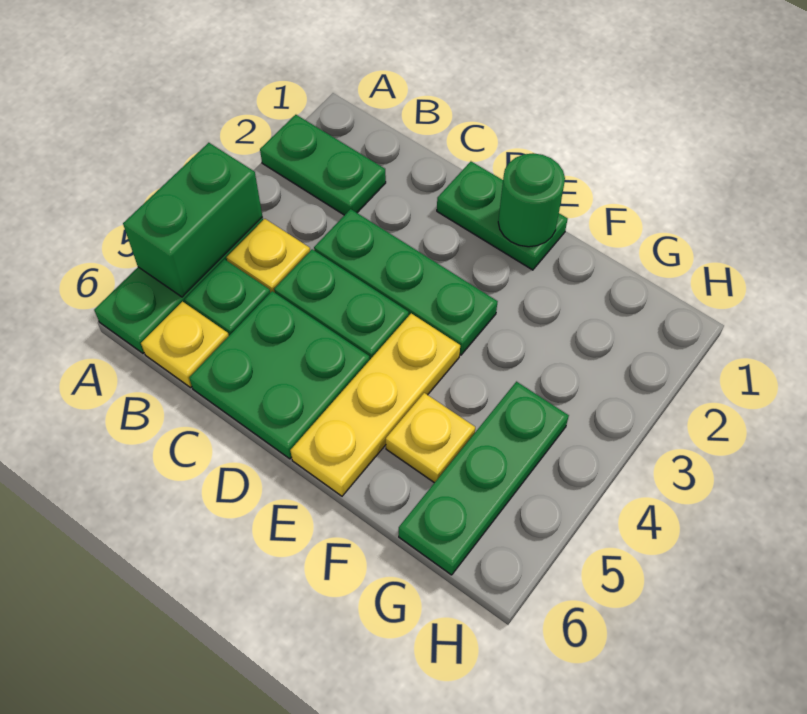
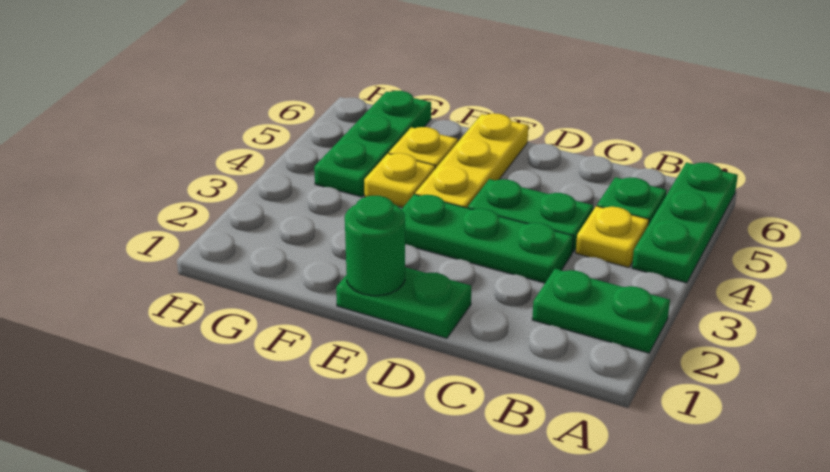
green 1x2 brick [123,143,262,297] -> none
yellow 1x1 plate [141,302,229,388] -> yellow 1x1 plate moved to [364,153,435,208]
green 2x2 plate [189,291,370,459] -> none

